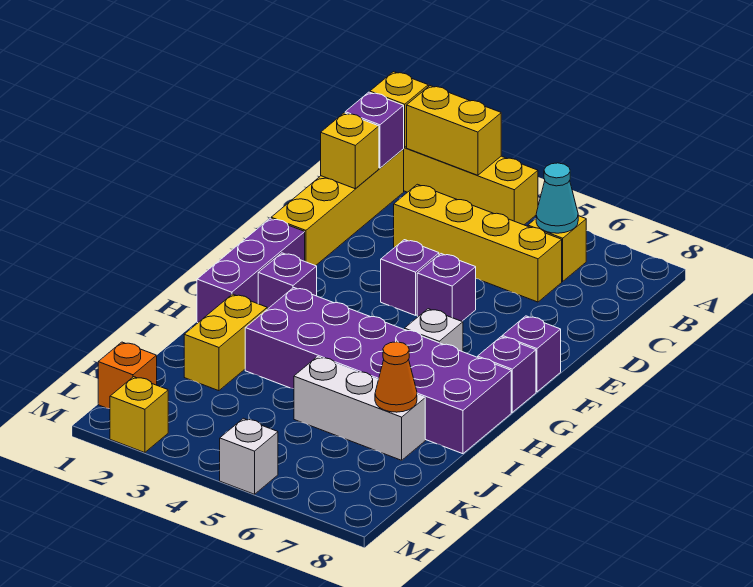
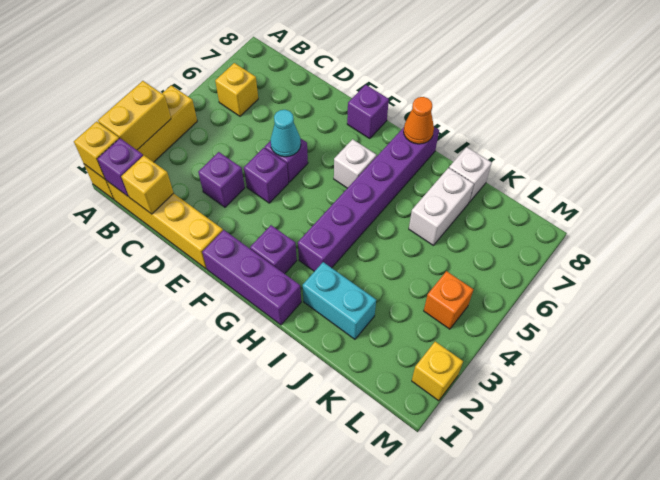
cyan 1x1 cone [536,163,578,233] -> cyan 1x1 cone moved to [270,110,301,157]
yellow 1x4 brick [394,184,562,302] -> none
purple 1x1 brick [478,337,536,412] -> purple 1x1 brick moved to [198,152,245,207]
purple 2x6 brick [245,288,511,454] -> purple 1x6 brick [298,127,439,271]
yellow 1x2 brick [184,294,267,391] -> cyan 1x2 brick [303,262,376,339]
white 1x3 brick [294,357,425,460] -> white 1x2 brick [409,168,474,245]
orange 1x1 cone [375,342,417,412] -> orange 1x1 cone moved to [404,97,434,144]
orange 1x1 brick [98,342,157,409] -> orange 1x1 brick moved to [424,271,474,329]
white 1x1 brick [220,418,278,494] -> white 1x1 brick moved to [449,147,492,202]

